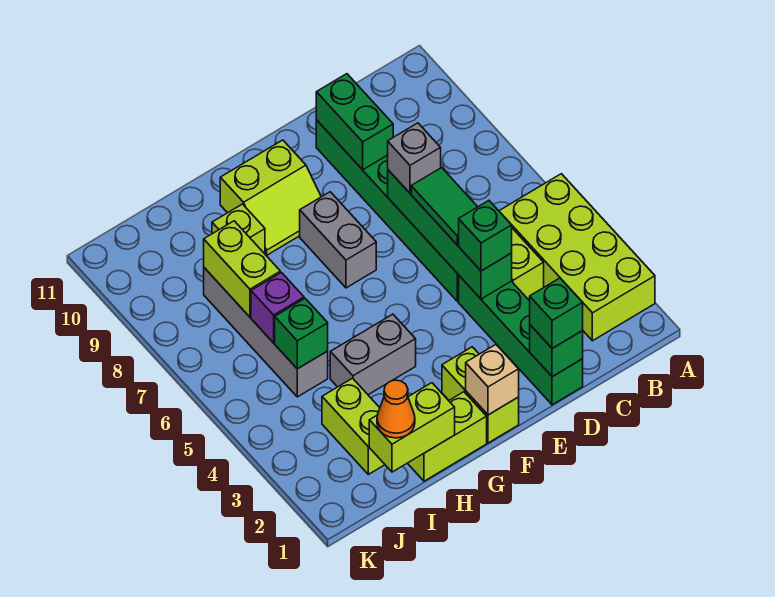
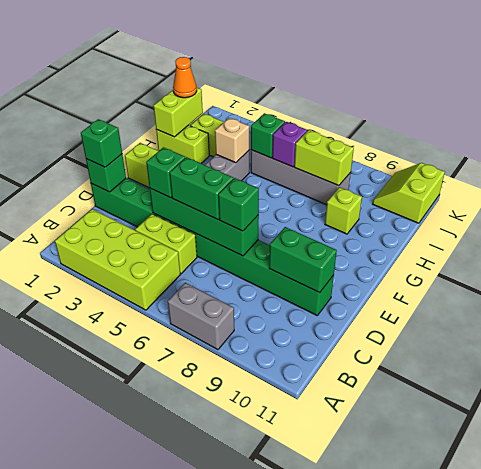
green 1x2 tile [411,168,477,245] -> green 1x2 brick [170,157,234,220]
grey 1x1 brick [388,123,441,193] -> green 1x1 brick [218,178,259,231]
tan 1x1 brick [466,345,519,415] -> tan 1x1 brick moved to [215,118,249,163]
grey 1x2 brick [300,192,376,288] -> grey 1x2 brick moved to [168,283,234,350]
lime 2x2 slope [220,140,321,255] -> lime 2x2 slope moved to [373,163,445,223]
lime 1x2 brick [408,392,487,481] -> lime 1x2 brick turned to [156,125,209,163]

